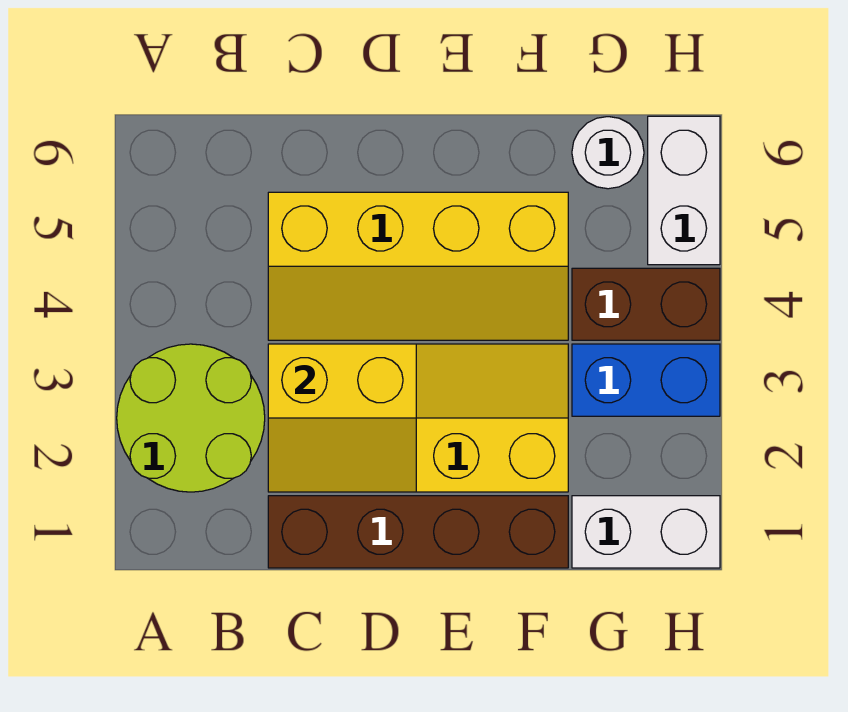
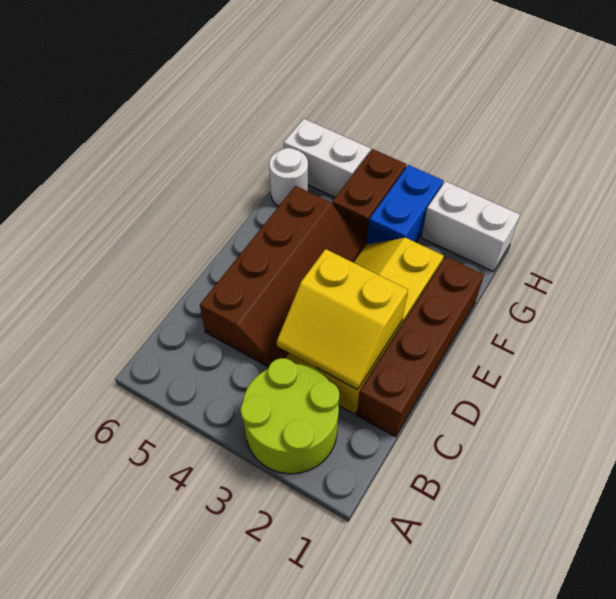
yellow 2x2 slope [268,344,416,492] -> yellow 2x2 slope turned to [277,249,408,390]
yellow 2x4 slope [268,192,568,340] -> brown 2x4 slope [200,186,364,367]
white 1x2 brick [572,496,720,568] -> white 1x2 brick turned to [421,181,520,272]

